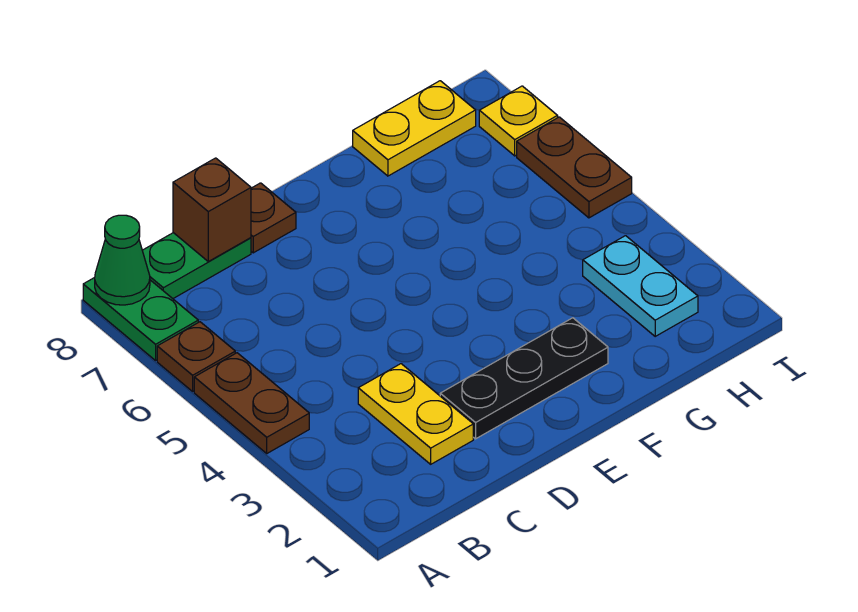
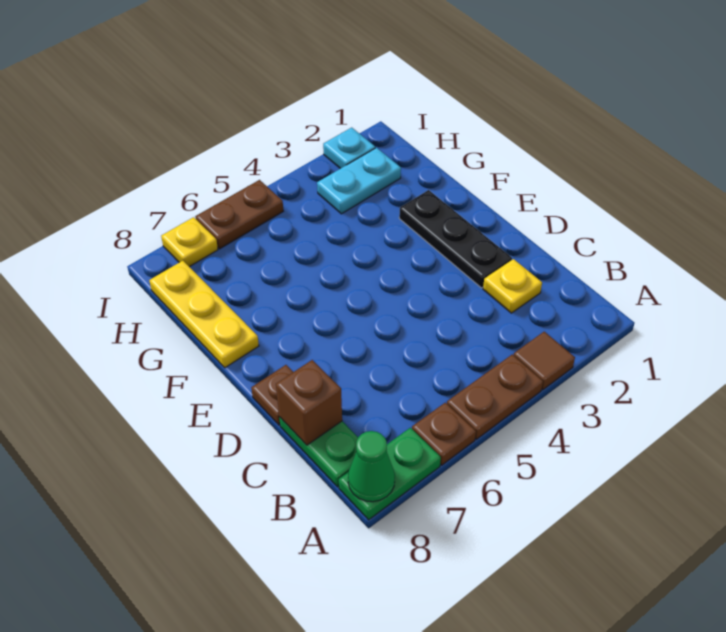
none -> brown 1x1 tile [514,332,575,390]
yellow 1x2 plate [358,364,473,464] -> yellow 1x1 plate [483,259,542,313]
yellow 1x2 plate [353,81,476,176] -> yellow 1x3 plate [149,261,259,368]
none -> cyan 1x1 plate [323,128,375,169]

